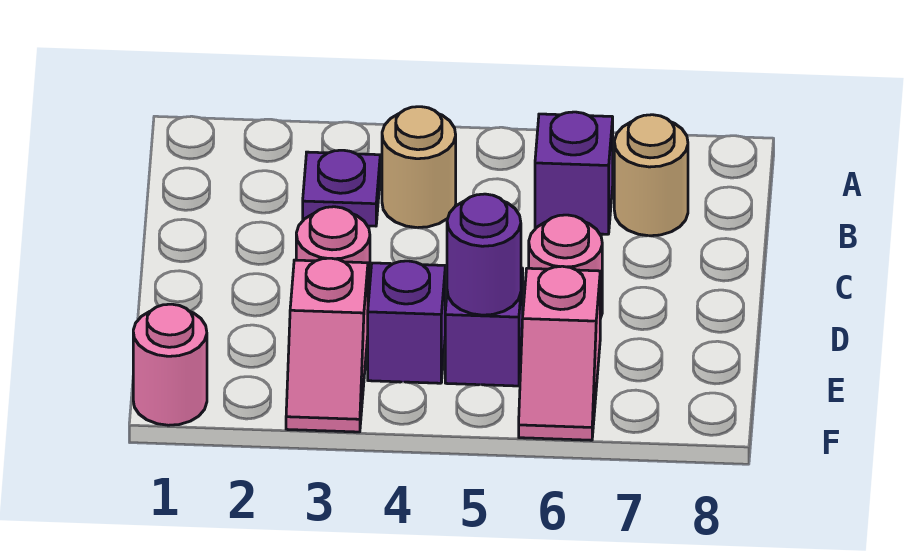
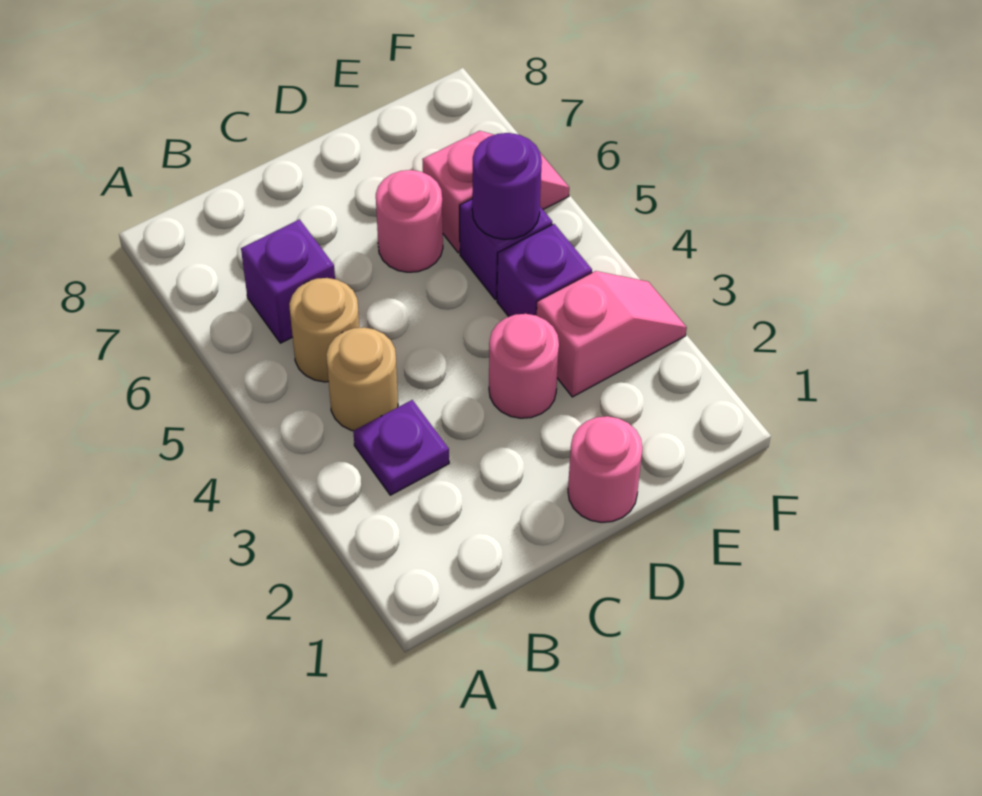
tan 1x1 round brick [614,115,688,236] -> tan 1x1 round brick moved to [289,278,359,382]
pink 1x1 round brick [133,304,207,425] -> pink 1x1 round brick moved to [568,416,642,522]

